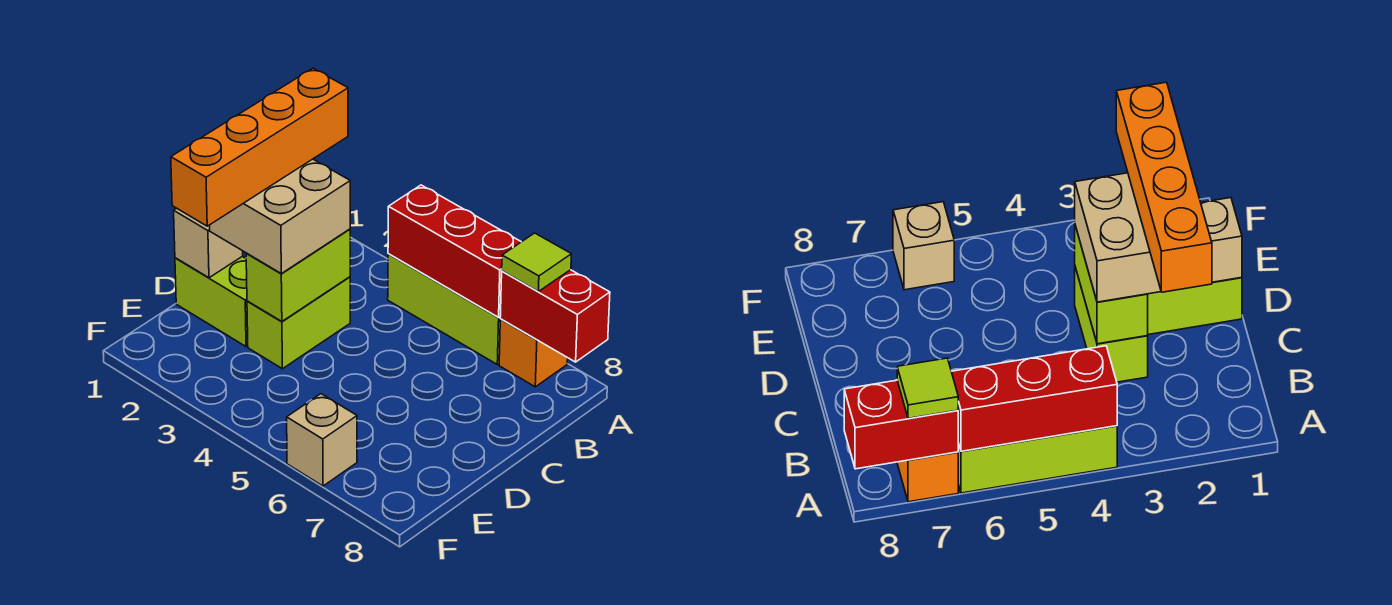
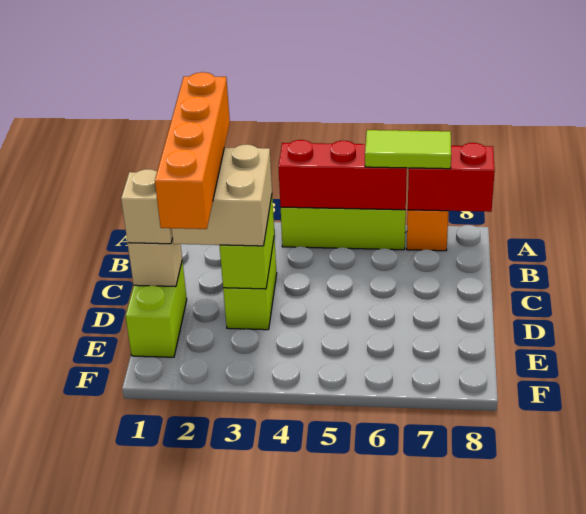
lime 1x1 tile [502,233,571,292] -> lime 1x2 tile [365,130,451,169]
lime 1x2 brick [175,257,248,347] -> lime 1x2 brick turned to [126,261,187,357]
tan 1x1 brick [287,394,357,486] -> tan 1x1 brick moved to [121,169,173,244]

